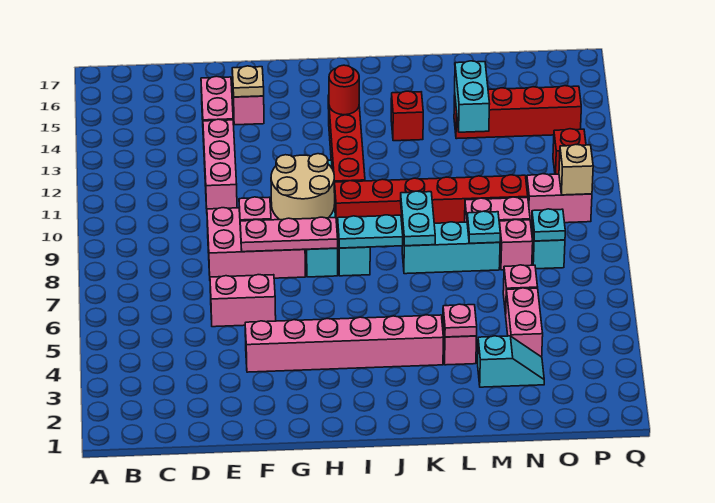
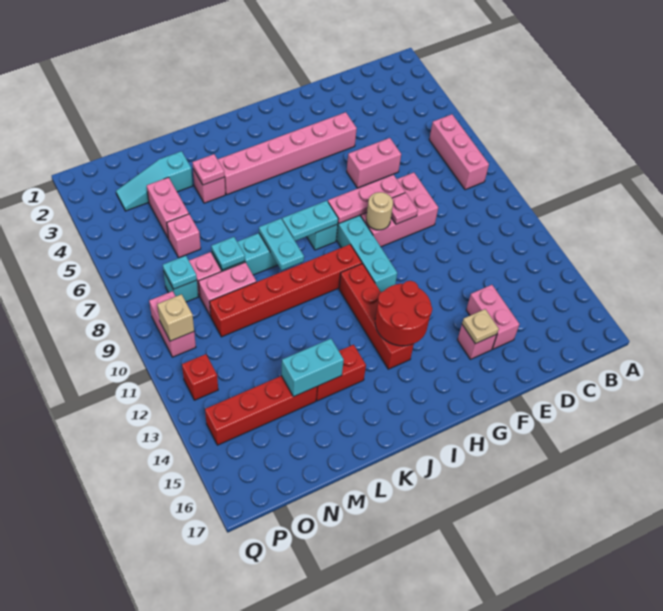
pink 1x3 brick [203,119,237,209] -> pink 1x3 brick moved to [429,114,489,190]
tan 2x2 round brick [271,154,335,220] -> tan 1x1 round brick [366,192,393,230]
red 1x1 round brick [329,65,359,115] -> red 2x2 round brick [375,281,432,346]
red 1x1 brick [391,91,423,141] -> red 1x2 brick [316,345,366,401]
cyan 1x2 slope [478,336,544,387] -> cyan 1x3 slope [116,151,193,211]
cyan 1x2 brick [455,61,490,132] -> cyan 1x2 brick turned to [281,339,344,397]
pink 1x2 brick [527,174,592,224] -> pink 1x2 brick turned to [149,291,196,357]

